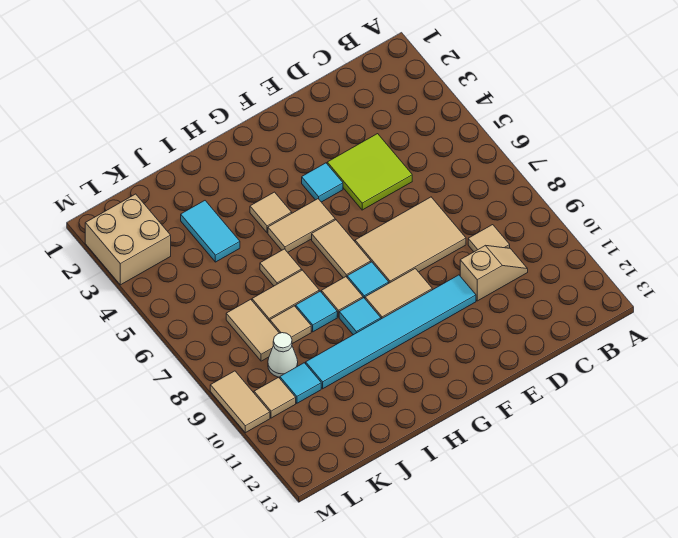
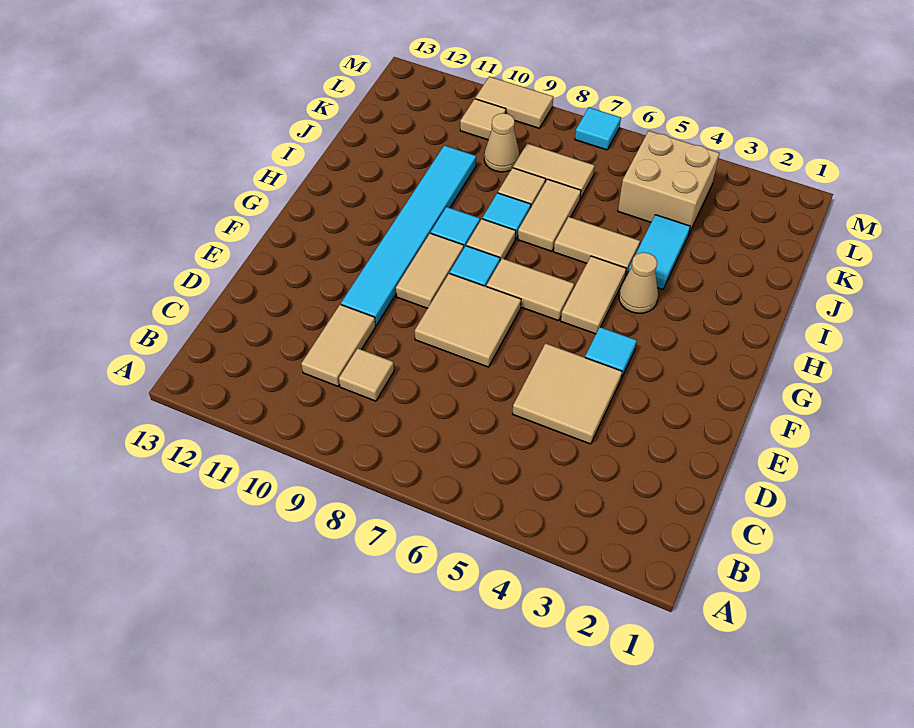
tan 1x2 slope [460,246,528,301] -> tan 1x2 tile [301,305,376,386]
lime 2x2 tile [327,134,412,210] -> tan 2x2 tile [512,343,622,444]
tan 2x3 tile [355,197,466,283] -> tan 2x2 tile [415,273,521,367]
tan 1x1 tile [250,192,292,233] -> tan 1x1 cone [619,252,658,313]
tan 1x1 tile [260,249,302,286] -> tan 1x2 tile [554,217,640,276]
cyan 1x2 tile [181,201,240,262] -> cyan 1x2 tile turned to [628,215,690,289]
white 1x1 cone [268,333,298,377] -> tan 1x1 cone [484,113,520,172]
cyan 1x1 tile [280,363,321,403] -> cyan 1x1 tile moved to [575,108,621,150]
tan 2x2 brick [85,194,171,285] -> tan 2x2 brick moved to [618,131,720,233]

